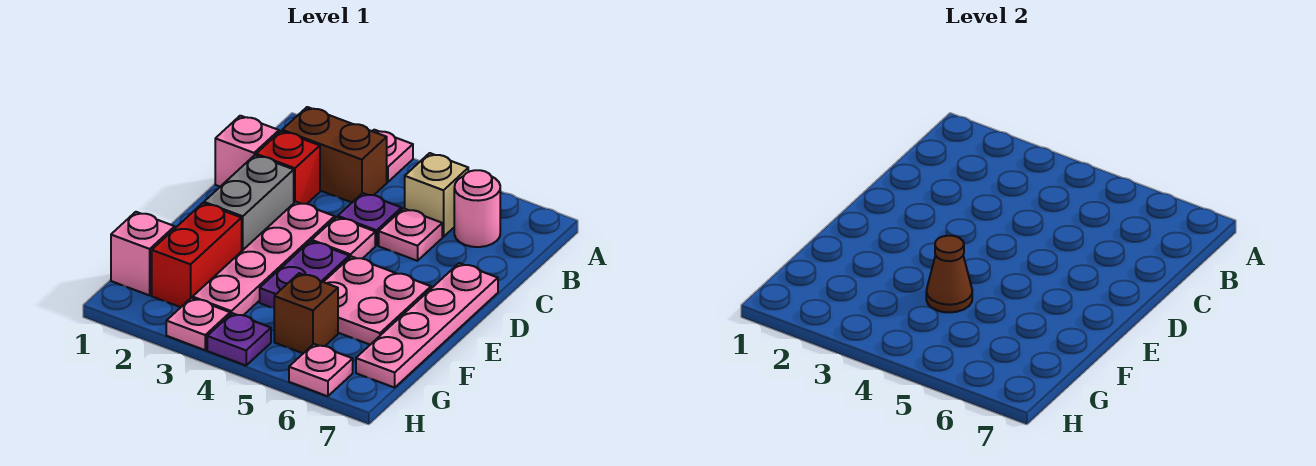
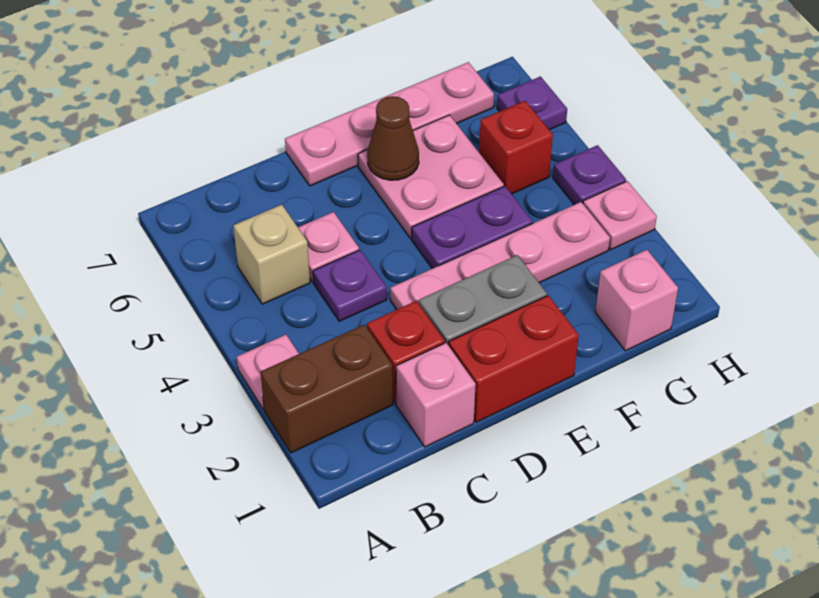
brown 1x2 brick [282,107,387,202] -> brown 1x2 brick turned to [261,324,393,453]
pink 1x1 round brick [454,170,500,247] -> none
pink 1x1 plate [312,217,375,259] -> none
red 1x2 brick [152,203,242,307] -> red 1x2 brick moved to [449,295,579,422]
brown 1x1 cone [926,236,972,312] -> brown 1x1 cone moved to [367,96,419,180]
brown 1x1 brick [274,273,338,353] -> red 1x1 brick [479,101,553,194]
pink 1x1 plate [289,344,353,396] -> purple 1x1 plate [497,77,567,130]

